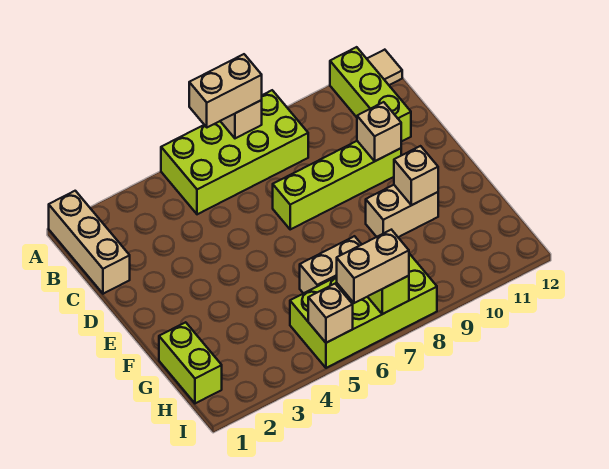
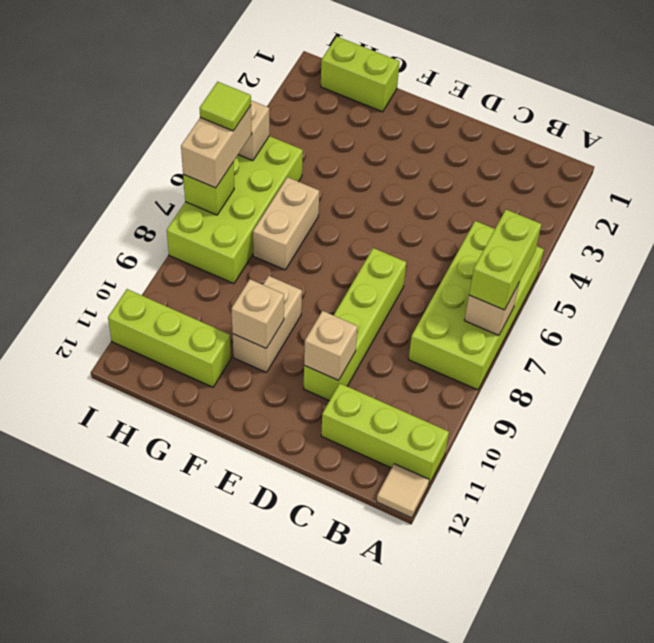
tan 1x3 brick [49,191,130,294] -> none
tan 1x2 brick [189,54,262,127] -> lime 1x2 brick [469,210,541,310]
none -> lime 1x3 brick [108,289,231,387]
none -> lime 1x1 tile [200,82,251,131]

